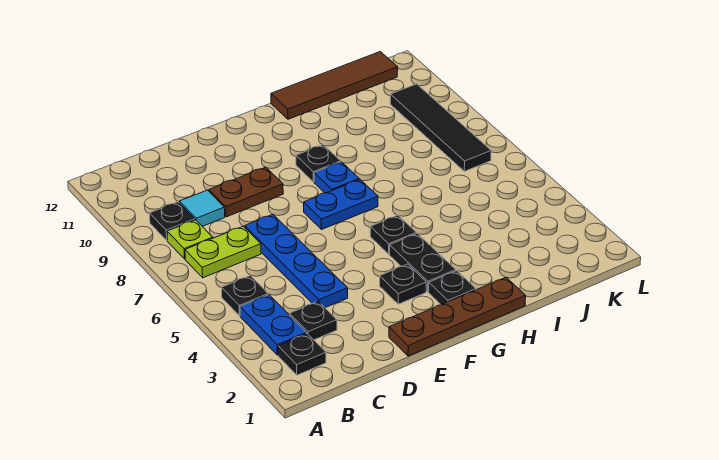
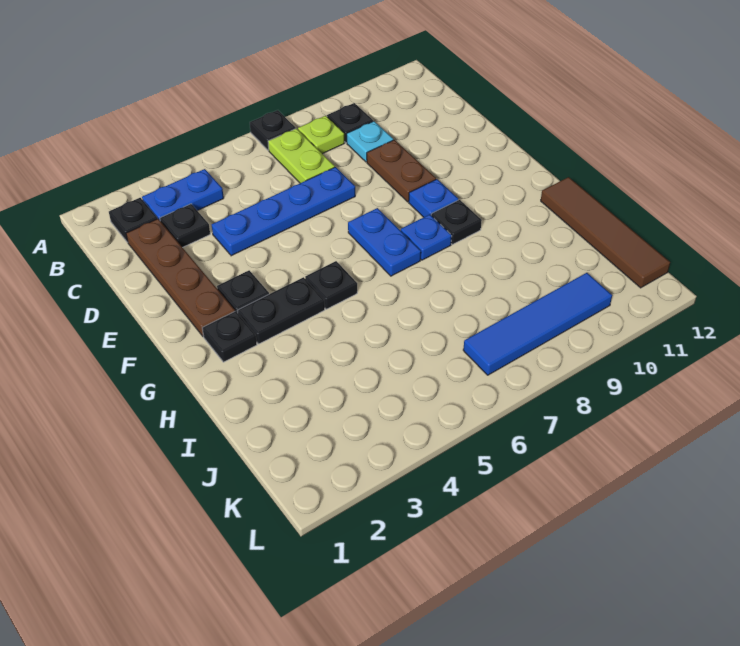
black 1x1 plate [222,276,268,316] -> black 1x1 plate moved to [250,110,296,150]
cyan 1x1 tile [179,190,225,226] -> cyan 1x1 plate [347,121,393,162]
brown 1x4 plate [389,277,526,356] -> brown 1x4 plate moved to [126,219,235,336]
none -> blue 1x1 plate [409,179,458,217]
black 1x4 tile [390,84,491,171] -> blue 1x4 tile [463,273,612,375]

